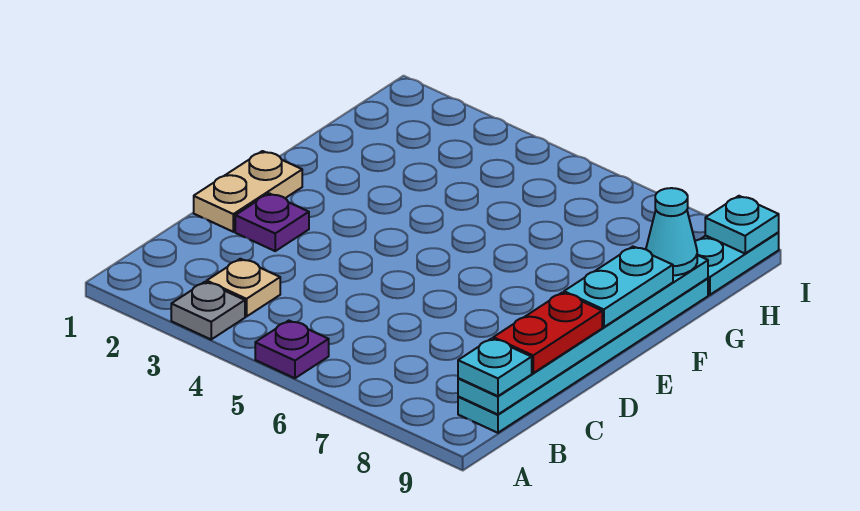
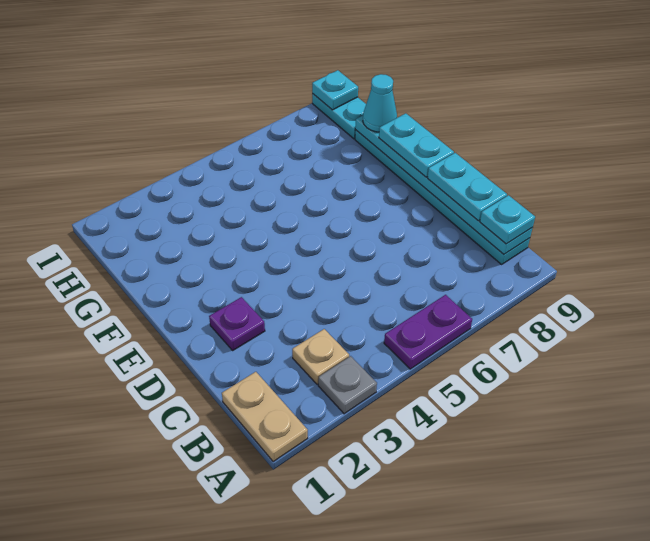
purple 1x1 plate [255,321,329,378] -> purple 1x2 plate [384,295,472,369]
red 1x2 plate [493,292,602,373] -> cyan 1x2 plate [427,153,507,221]
tan 1x2 plate [194,151,302,232] -> tan 1x2 plate moved to [222,372,308,461]

